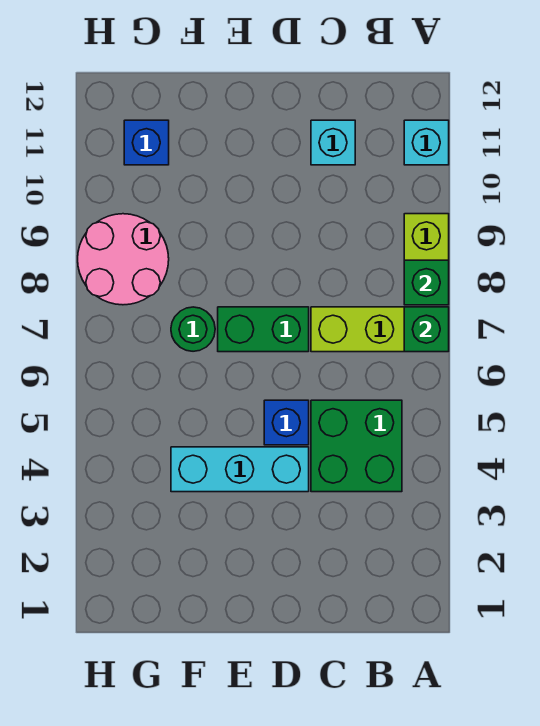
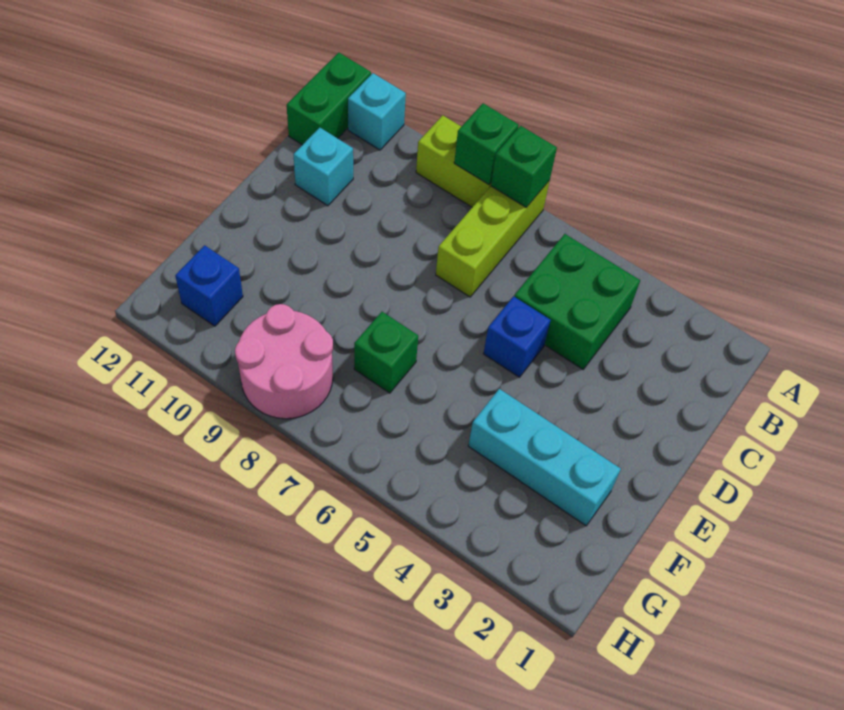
cyan 1x3 brick [171,447,309,492] -> cyan 1x3 brick turned to [468,389,621,526]
green 1x2 brick [218,307,309,352] -> green 1x2 brick moved to [287,53,371,145]
green 1x1 round brick [171,307,215,351] -> green 1x1 brick [354,312,418,393]

